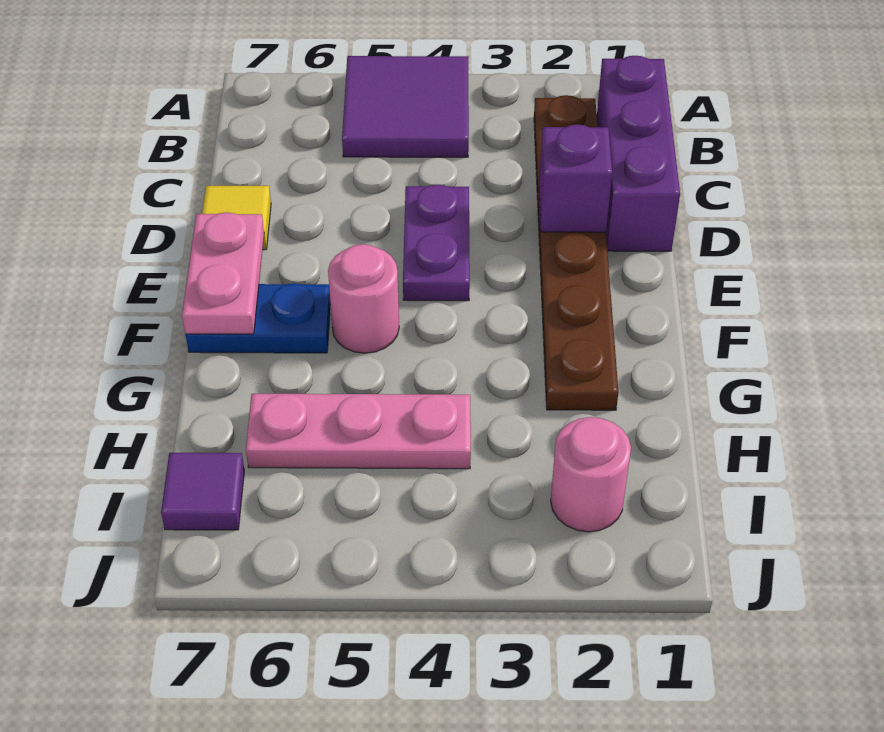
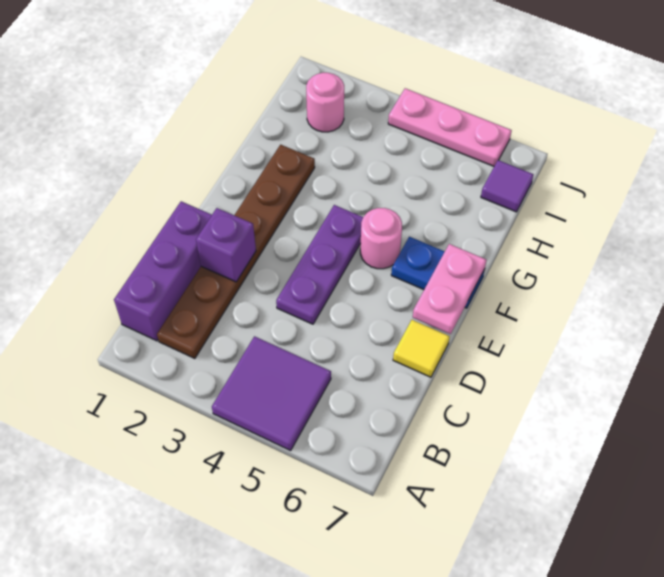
purple 1x2 plate [403,185,470,301] -> purple 1x3 plate [276,205,363,324]
pink 1x3 plate [246,394,471,469] -> pink 1x3 plate moved to [388,88,512,166]

